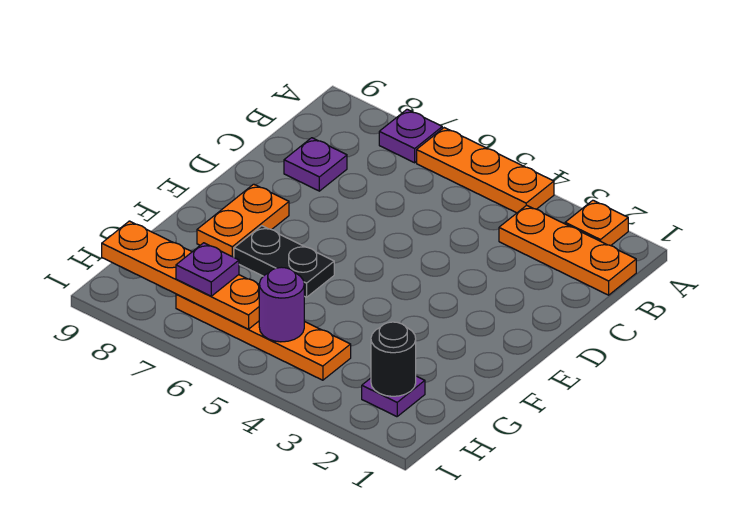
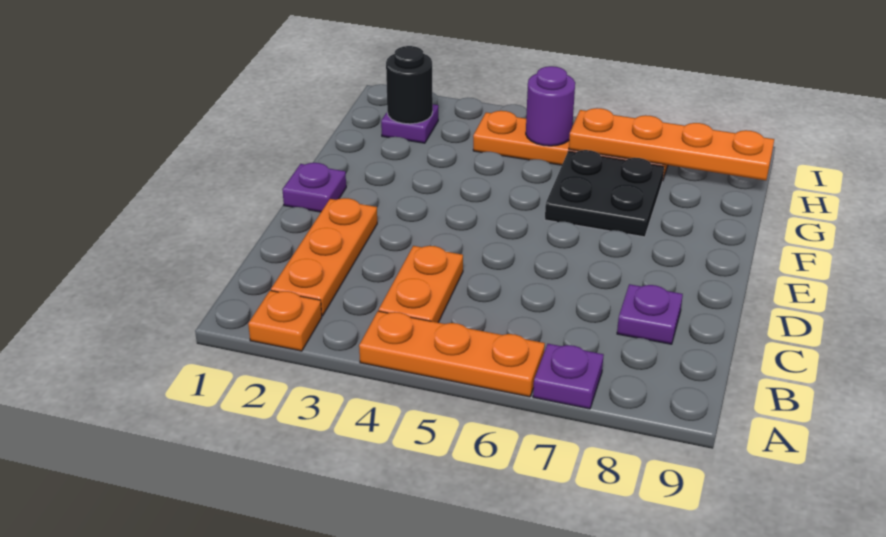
orange 1x3 plate [499,205,636,295] -> orange 1x3 plate turned to [271,198,377,316]
orange 1x2 plate [197,184,289,257] -> orange 1x2 plate moved to [379,246,463,322]
black 1x2 plate [234,226,334,297] -> black 2x2 plate [545,150,664,237]
purple 1x1 plate [176,243,239,296] -> purple 1x1 plate moved to [282,163,346,212]

